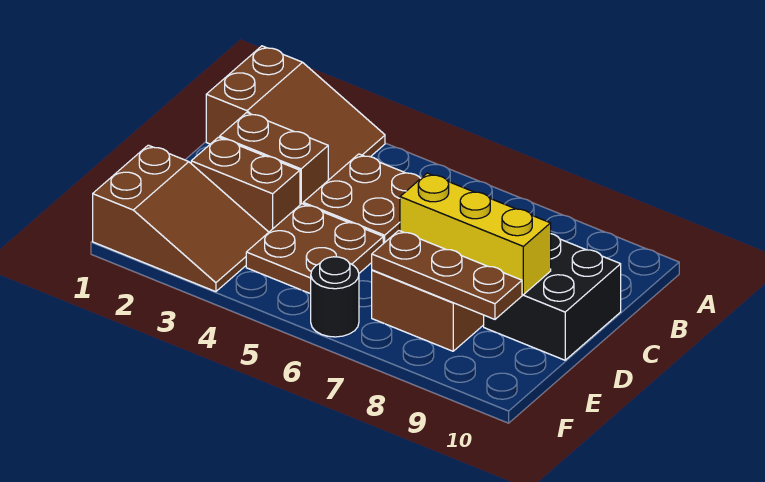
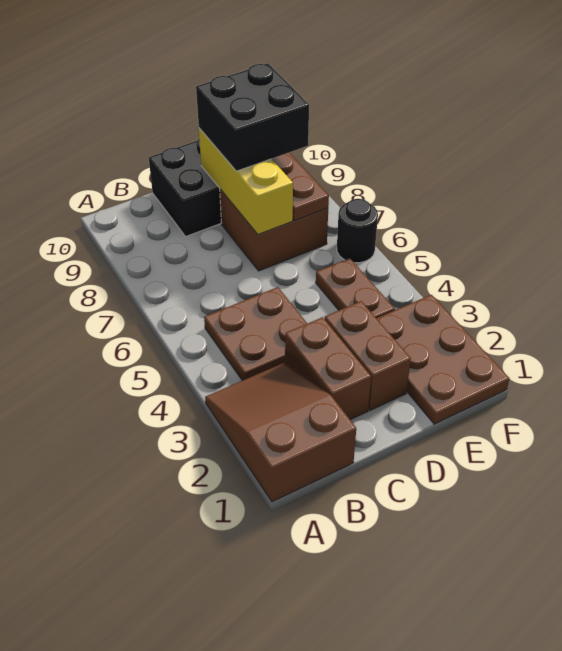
brown 2x2 plate [246,204,383,294] -> brown 1x2 plate [316,258,395,318]
none -> black 2x2 brick [196,63,309,171]
brown 2x3 slope [93,145,269,292] -> brown 2x3 plate [376,295,509,424]

